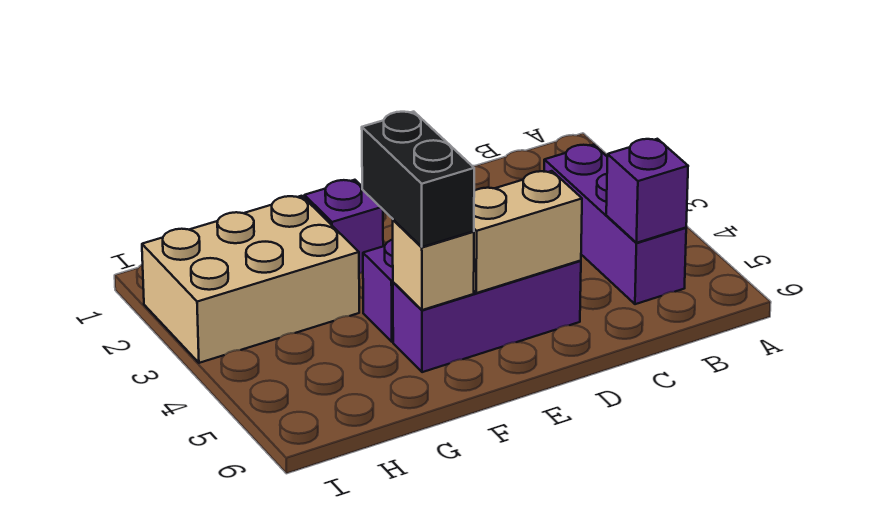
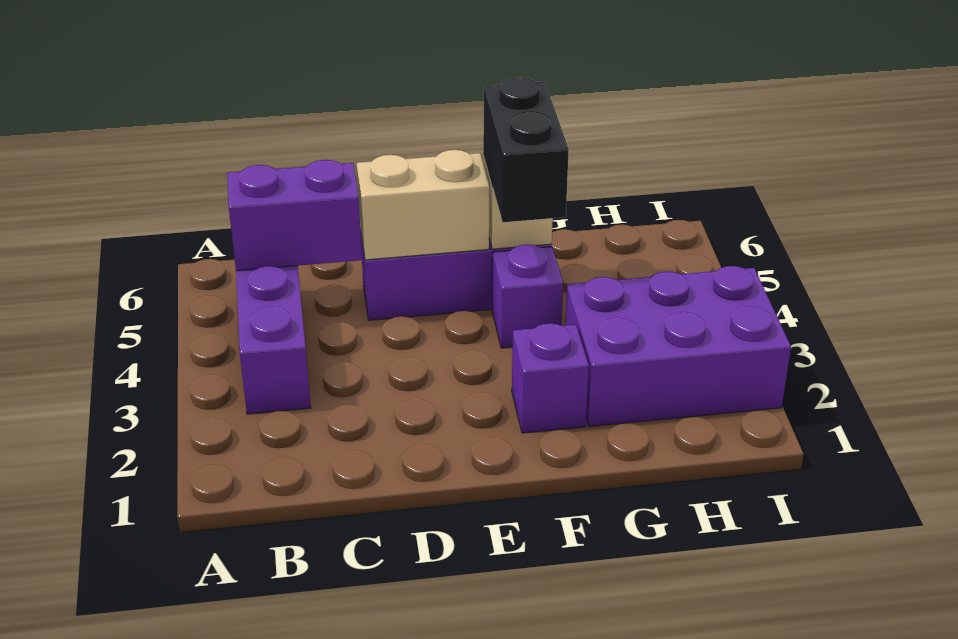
purple 1x1 brick [606,139,688,243] -> purple 1x2 brick [227,160,362,271]
tan 2x3 brick [142,196,359,363] -> purple 2x3 brick [565,266,791,427]

